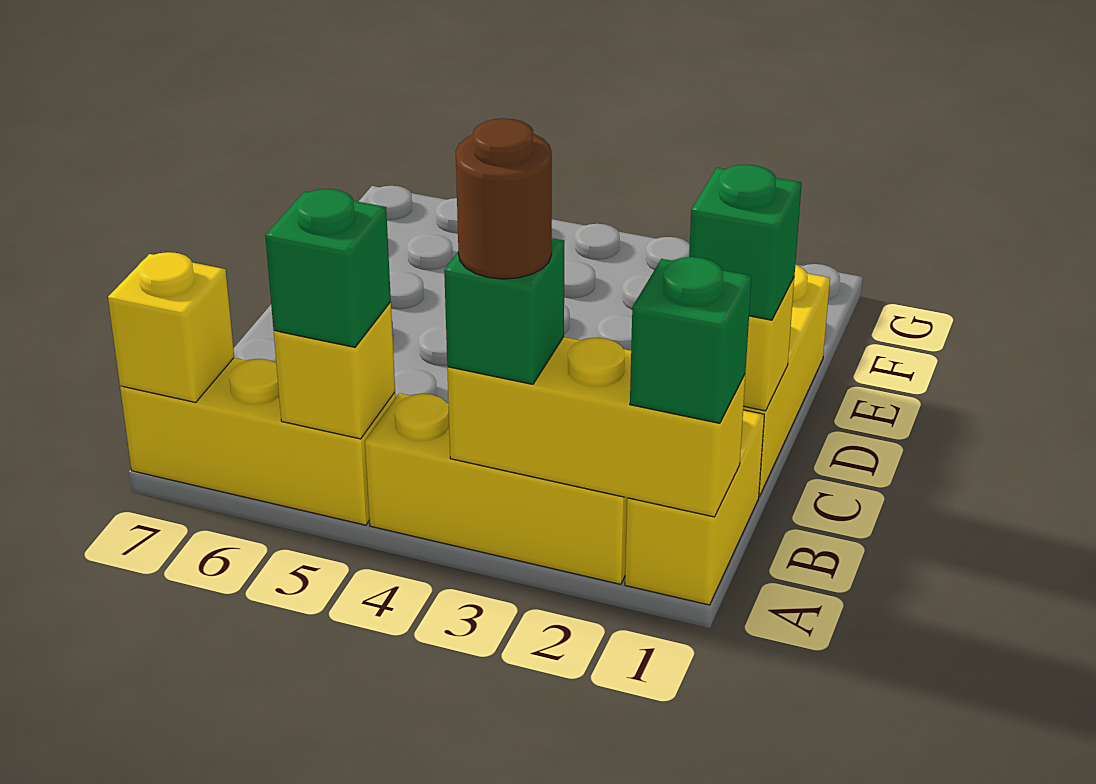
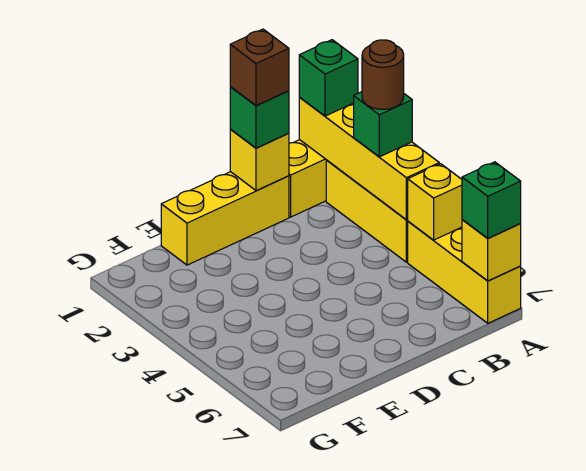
yellow 1x3 brick [447,337,745,517] -> yellow 1x4 brick [299,98,439,220]
green 1x1 brick [265,189,391,347] -> green 1x1 brick moved to [462,162,521,238]
none -> brown 1x1 brick [230,29,289,106]

